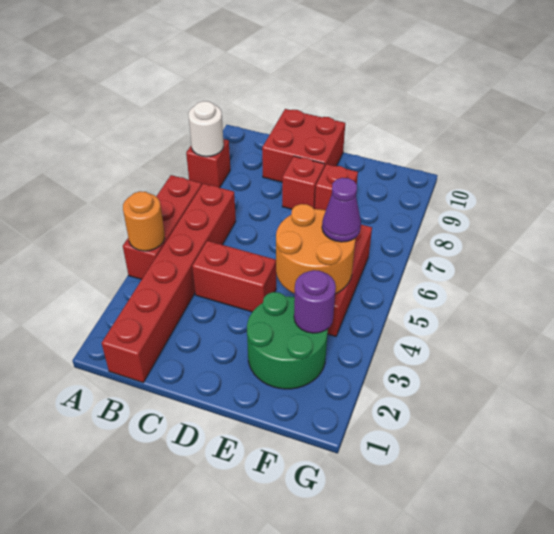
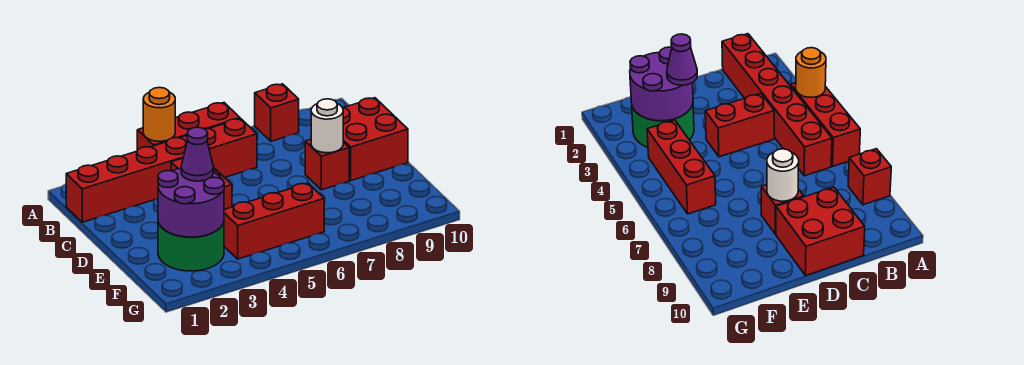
white 1x1 round brick [188,101,224,157] -> white 1x1 round brick moved to [311,99,343,153]
orange 2x2 round brick [276,204,355,294] -> none
red 1x1 brick [315,164,358,210] -> none
purple 1x1 round brick [294,270,336,333] -> purple 2x2 round brick [158,168,224,237]
purple 1x1 cone [322,178,361,242] -> purple 1x1 cone moved to [181,127,213,181]

